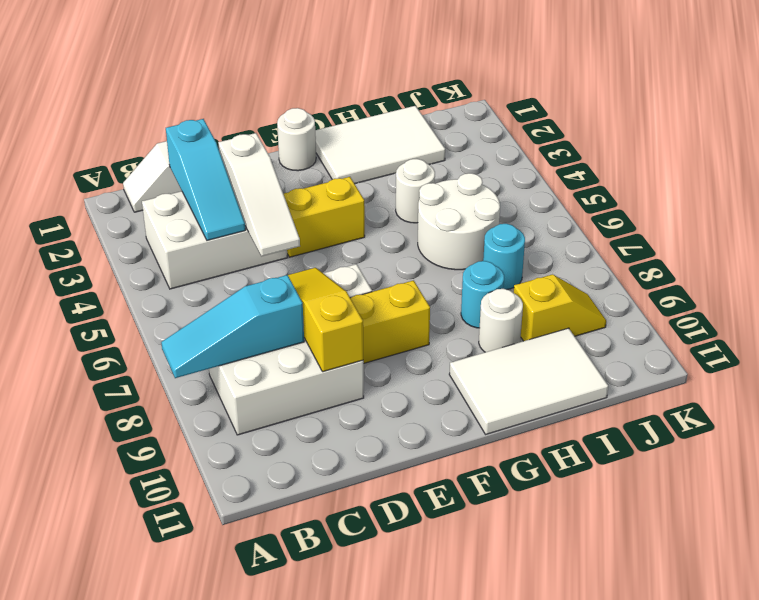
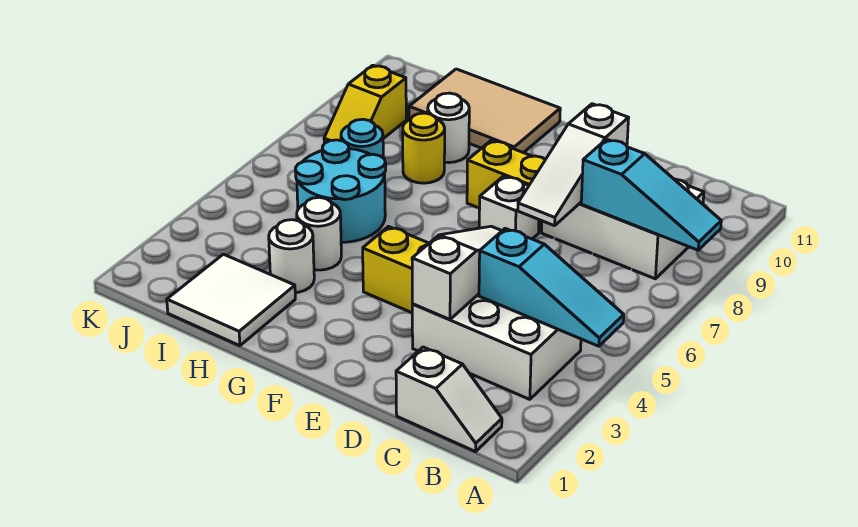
cyan 1x3 slope [166,119,245,240] -> cyan 1x3 slope turned to [479,228,624,346]
yellow 1x3 slope [288,268,363,372] -> white 1x3 slope [518,104,629,226]
white 1x1 round brick [277,108,316,171] -> white 1x1 round brick moved to [269,220,314,293]
white 2x3 tile [315,106,445,184] -> white 2x2 tile [167,254,295,346]
white 2x3 tile [449,328,608,434] -> tan 2x3 tile [409,69,560,153]
white 2x2 round brick [418,173,500,270] -> cyan 2x2 round brick [295,140,386,242]
cyan 1x1 round brick [461,261,504,328] -> yellow 1x1 round brick [403,113,445,183]
yellow 1x2 slope [514,274,606,341] -> yellow 1x2 slope turned to [324,65,406,143]

